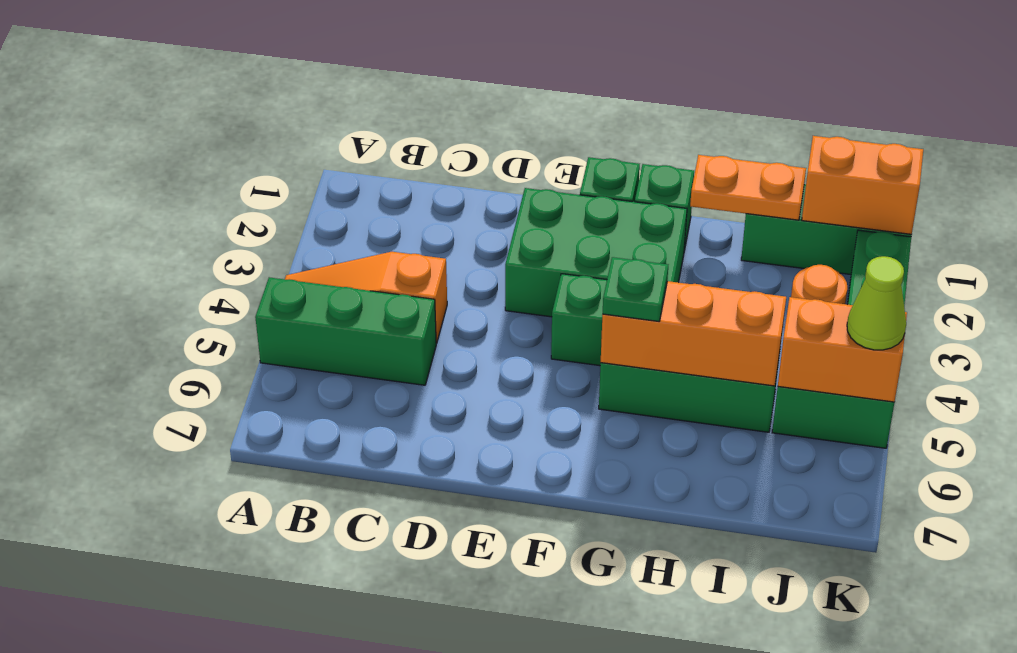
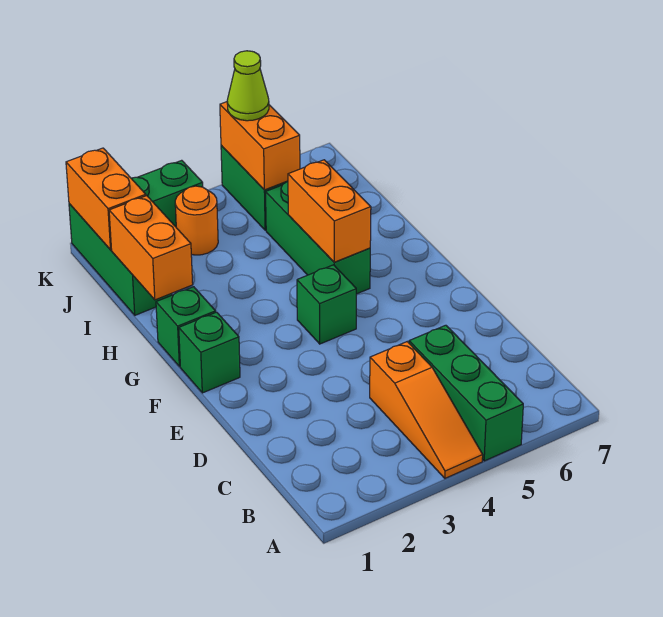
green 2x3 brick [505,188,687,317] -> none
orange 1x3 brick [601,281,786,386] -> orange 1x2 brick [288,160,371,262]
green 1x1 plate [603,257,668,321] -> none
orange 1x2 plate [690,155,806,220] -> orange 1x2 brick [109,196,193,300]

